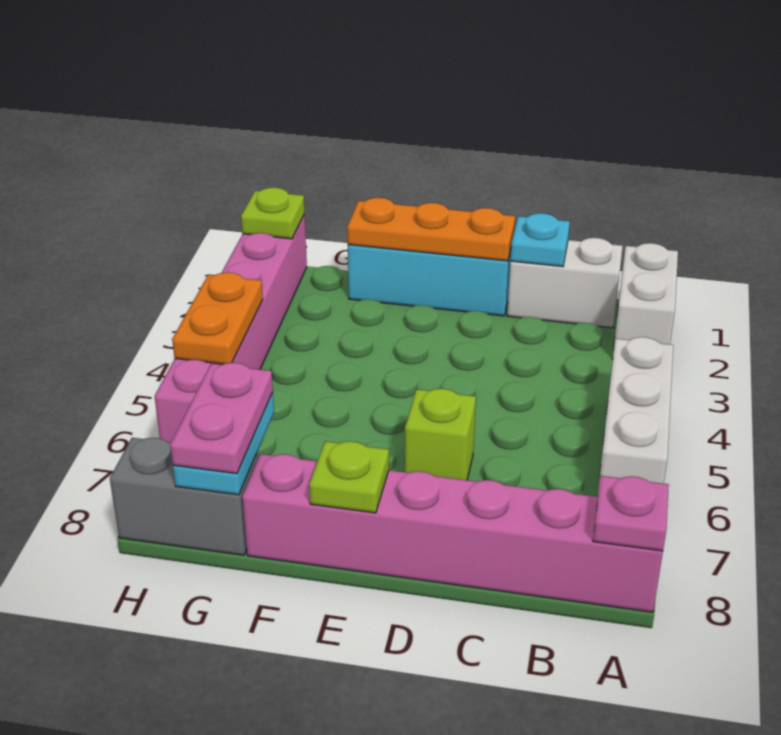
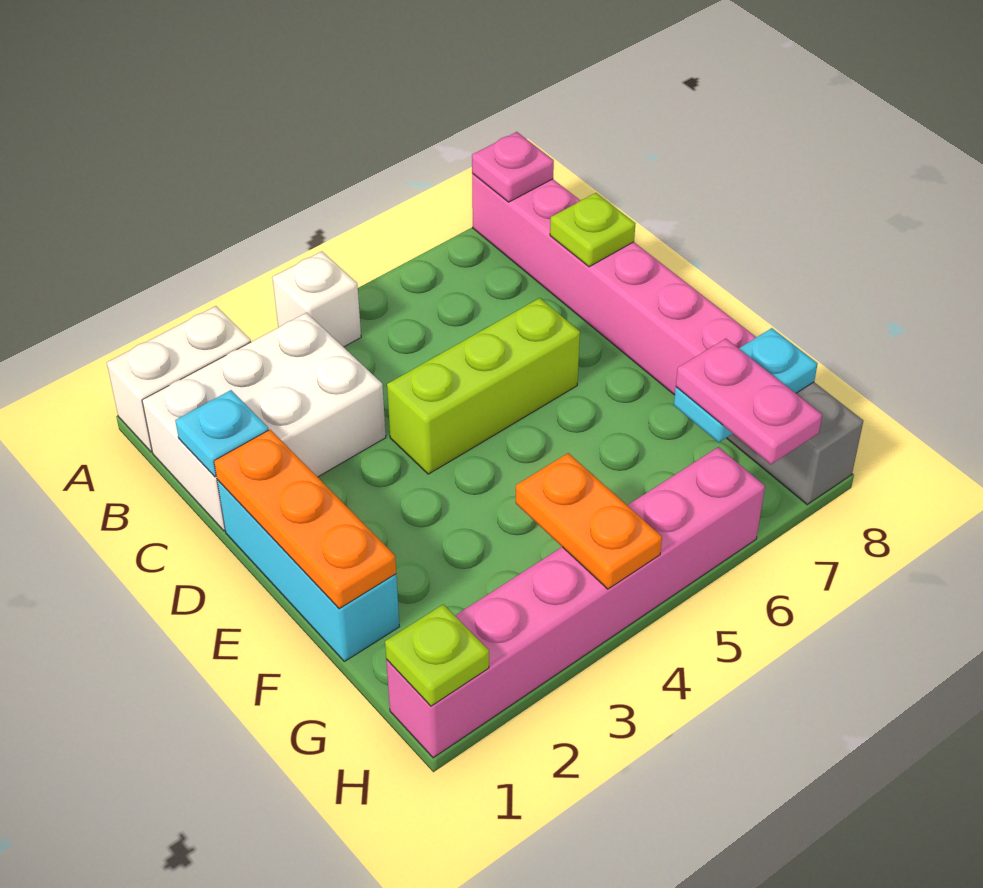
white 1x3 brick [597,337,673,497] -> white 1x1 brick [272,251,361,347]
white 1x2 brick [507,238,623,328] -> white 2x3 brick [142,313,386,531]
lime 1x1 brick [405,389,476,480] -> lime 1x3 brick [387,298,580,474]
lime 1x1 plate [309,441,389,513] -> lime 1x1 plate moved to [550,193,636,267]
pink 1x2 plate [170,363,273,474] -> pink 1x2 plate turned to [676,339,822,464]
orange 1x2 plate [172,272,263,364] -> orange 1x2 plate turned to [516,453,662,589]

